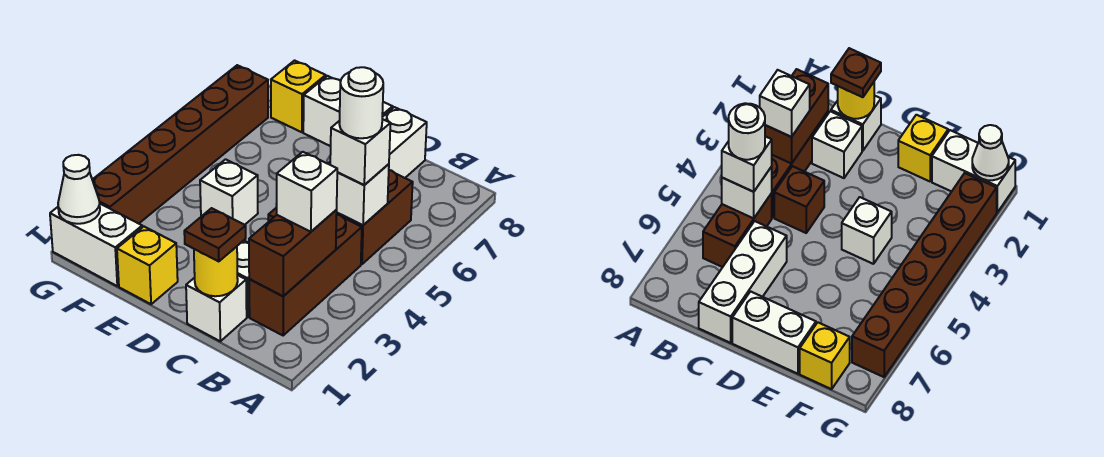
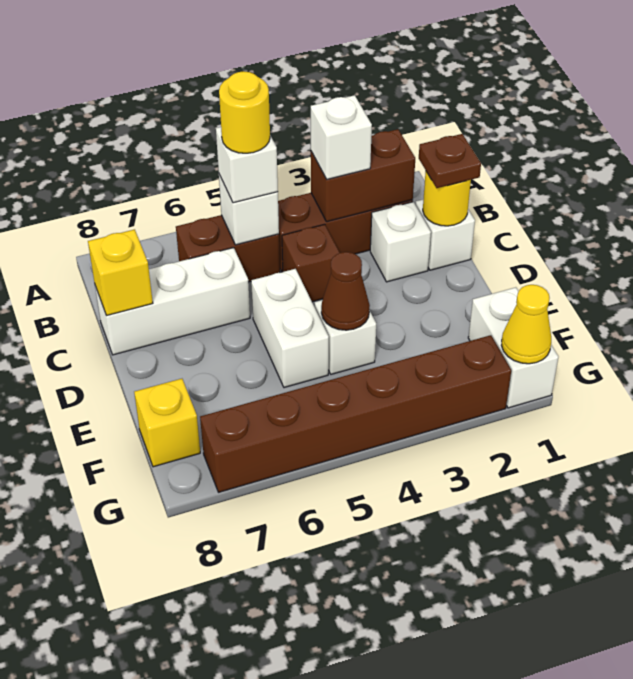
white 1x1 round brick [339,67,383,138] -> yellow 1x1 round brick [219,71,270,153]
white 1x2 brick [303,76,393,146] -> white 1x2 brick moved to [251,269,329,388]
yellow 1x1 brick [117,227,178,304] -> yellow 1x1 brick moved to [88,230,153,316]
none -> brown 1x1 cone [321,252,370,330]
white 1x1 cone [58,155,100,224] -> yellow 1x1 cone [501,285,551,364]

